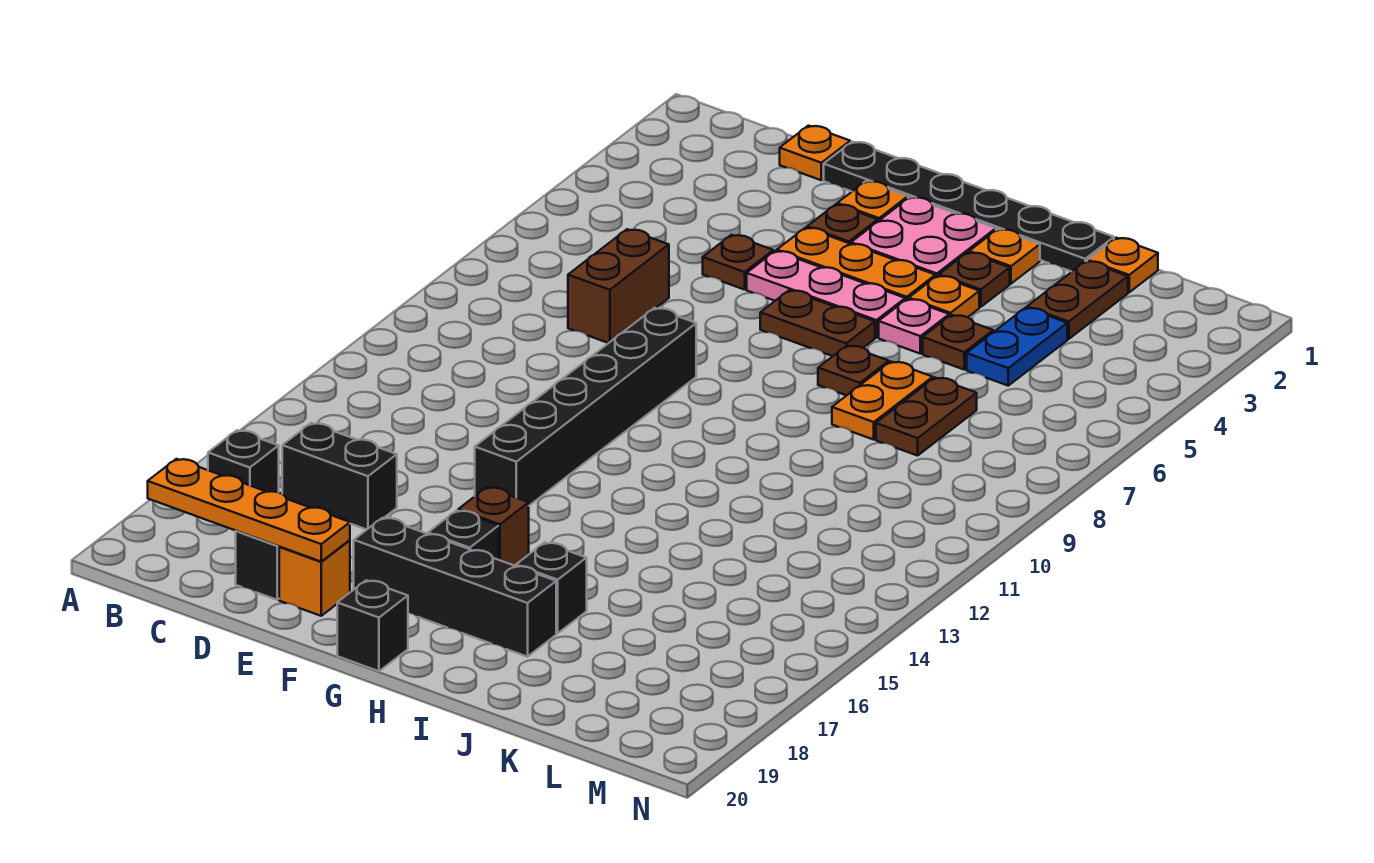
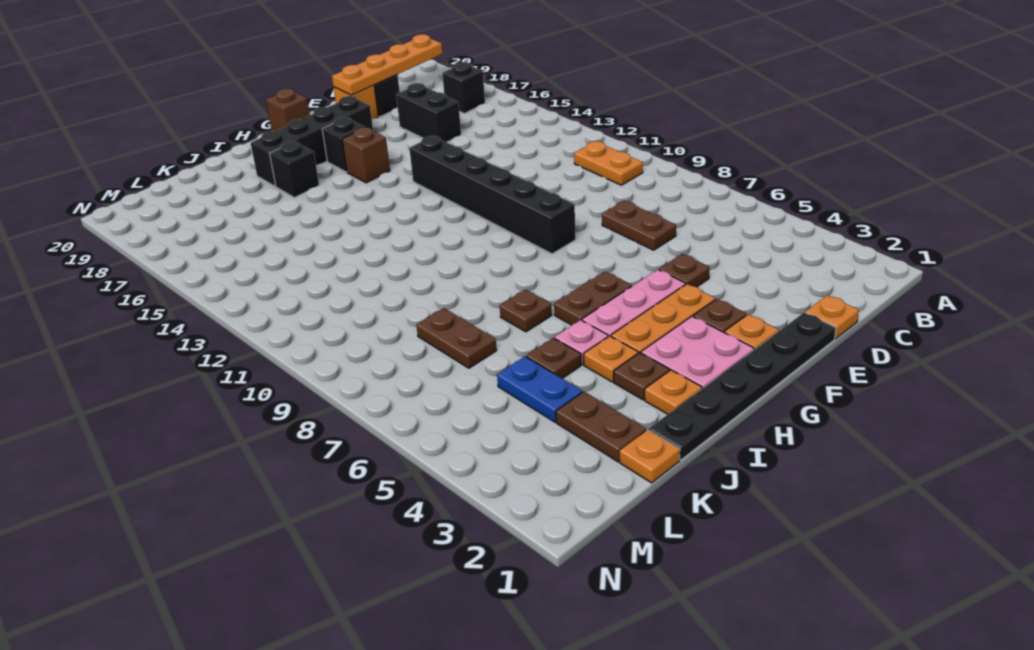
black 1x2 brick [282,423,397,530] -> black 1x2 brick turned to [396,83,461,142]
brown 1x2 brick [568,229,669,343] -> brown 1x2 plate [602,201,676,250]
black 1x1 brick [337,580,408,671] -> brown 1x1 brick [266,89,310,131]
orange 1x2 plate [832,362,933,440] -> orange 1x2 plate moved to [574,141,643,185]

